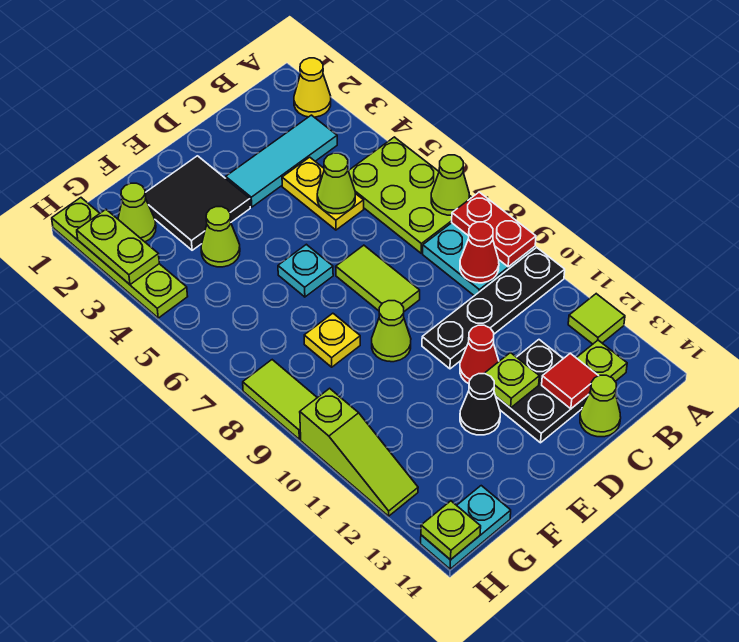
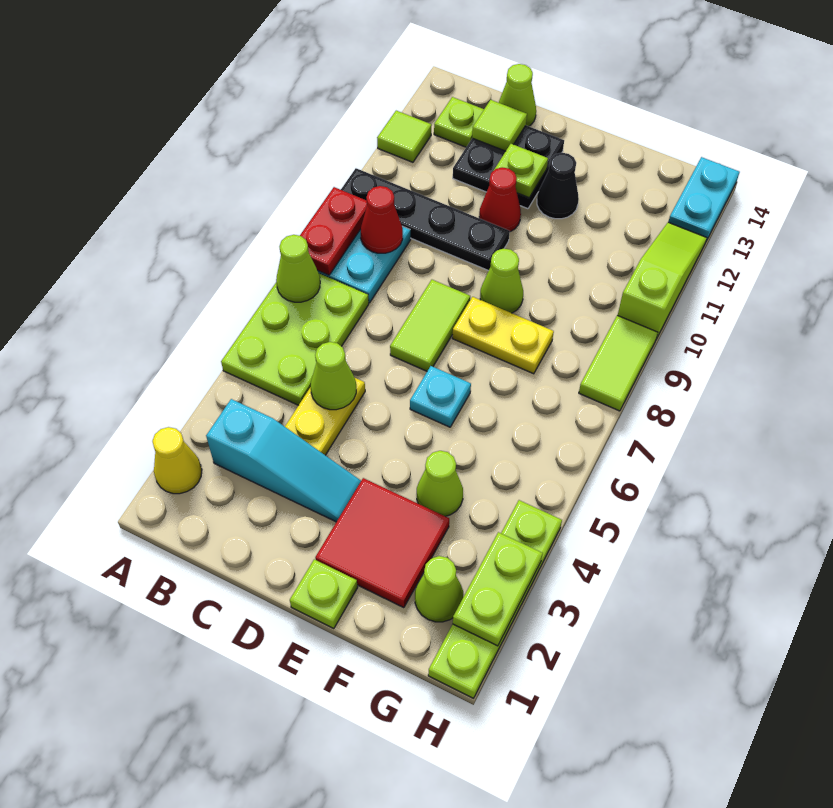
cyan 1x3 tile [226,115,337,207] -> cyan 1x3 slope [206,399,361,522]
red 1x1 tile [542,353,598,409] -> lime 1x1 tile [472,100,527,151]
black 2x2 tile [145,156,250,250] -> red 2x2 tile [315,478,449,608]
yellow 1x1 plate [304,313,360,367] -> yellow 1x2 plate [452,297,554,374]
cyan 1x2 plate [421,486,511,569] -> cyan 1x2 plate turned to [668,157,739,241]
lime 1x1 plate [421,501,481,560] -> lime 1x1 plate moved to [290,559,358,629]

